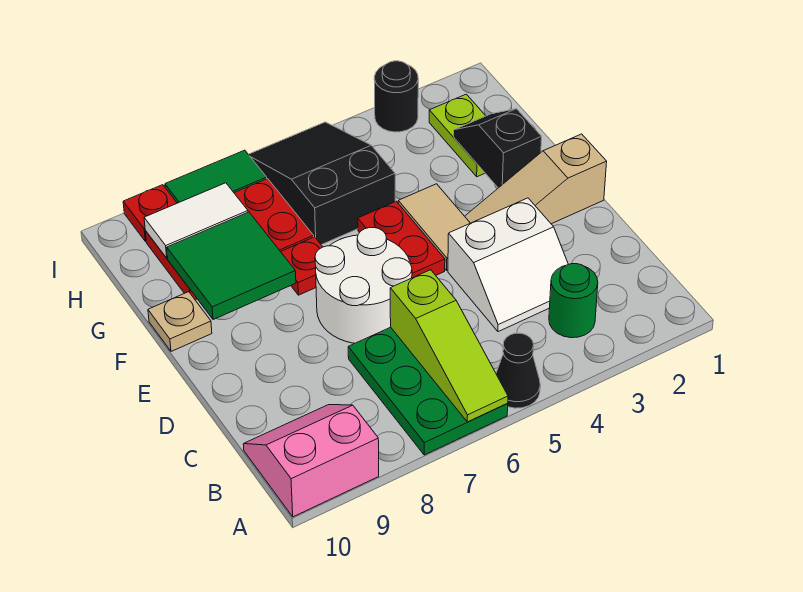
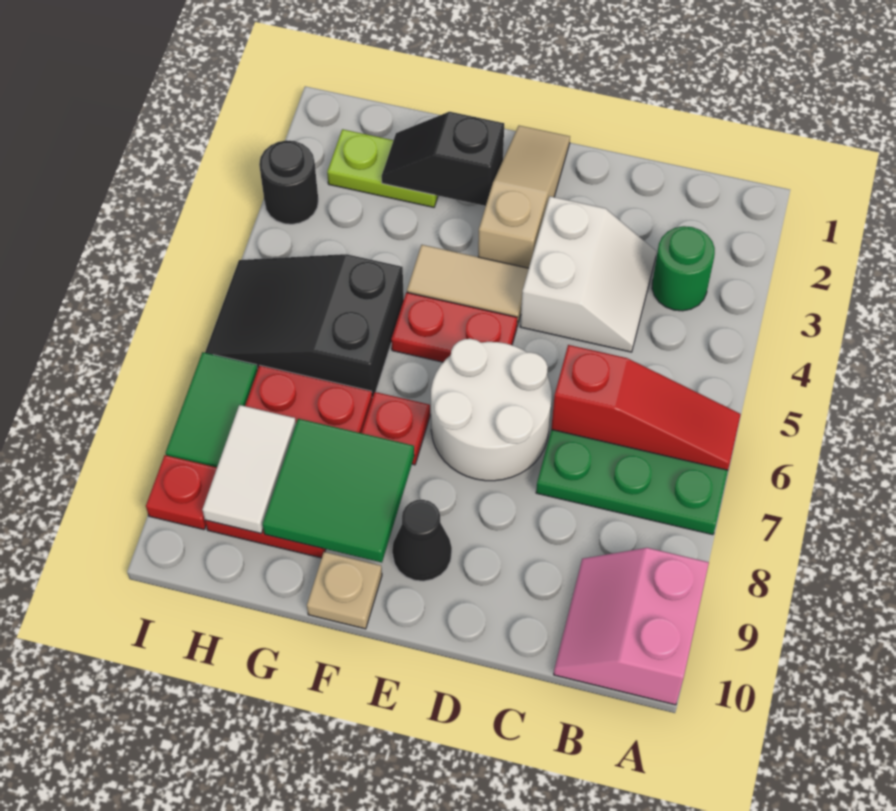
black 1x1 cone [496,333,540,408] -> black 1x1 cone moved to [392,500,452,581]
lime 1x3 slope [390,270,508,422] -> red 1x3 slope [551,345,741,470]
tan 1x3 slope [465,134,607,224] -> tan 1x3 slope turned to [478,126,570,268]

